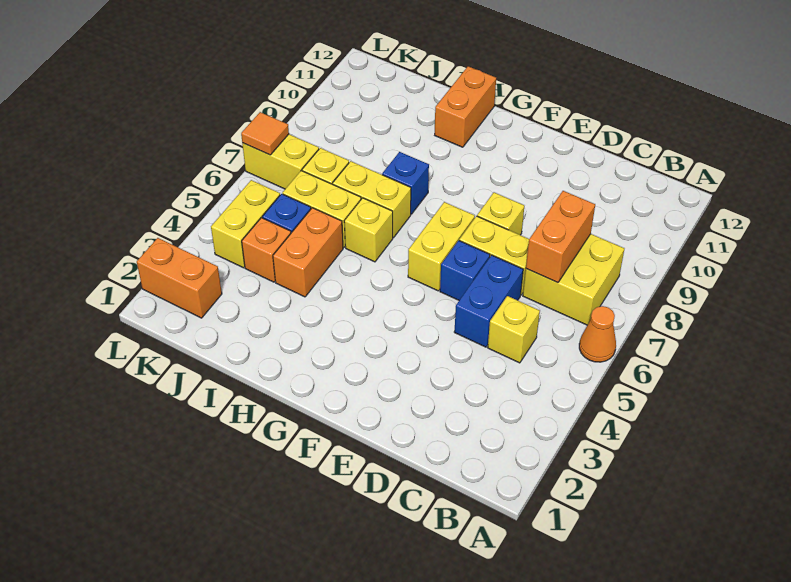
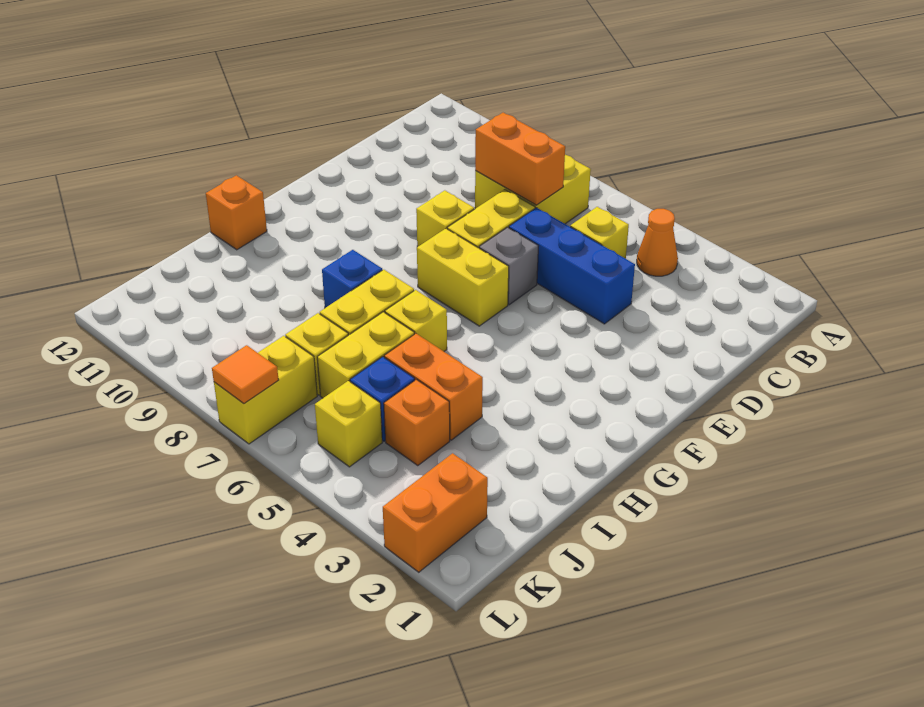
orange 1x1 cone [579,306,616,362] -> orange 1x1 cone moved to [637,209,678,276]
blue 1x2 brick [454,255,523,347] -> blue 1x3 brick [509,208,635,324]
blue 1x1 brick [440,241,490,300] -> grey 1x1 brick [479,227,538,305]
orange 1x2 brick [435,66,496,147] -> orange 1x1 brick [206,175,267,250]
yellow 1x2 brick [211,180,280,268] -> yellow 1x1 brick [315,381,382,467]

